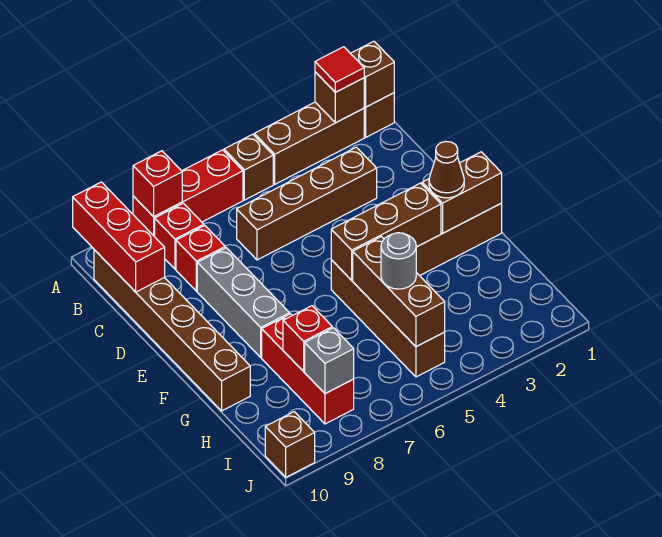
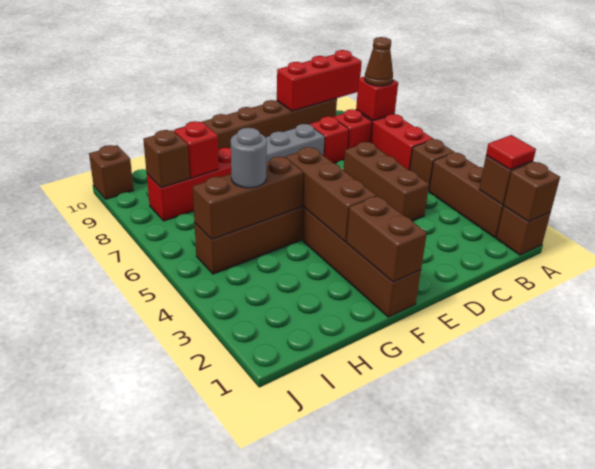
brown 1x4 brick [237,147,377,260] -> brown 1x3 brick [344,142,429,221]
brown 1x1 cone [429,142,464,198] -> brown 1x1 cone moved to [365,37,393,86]
grey 1x1 brick [305,328,354,394] -> brown 1x1 brick [143,130,190,188]

